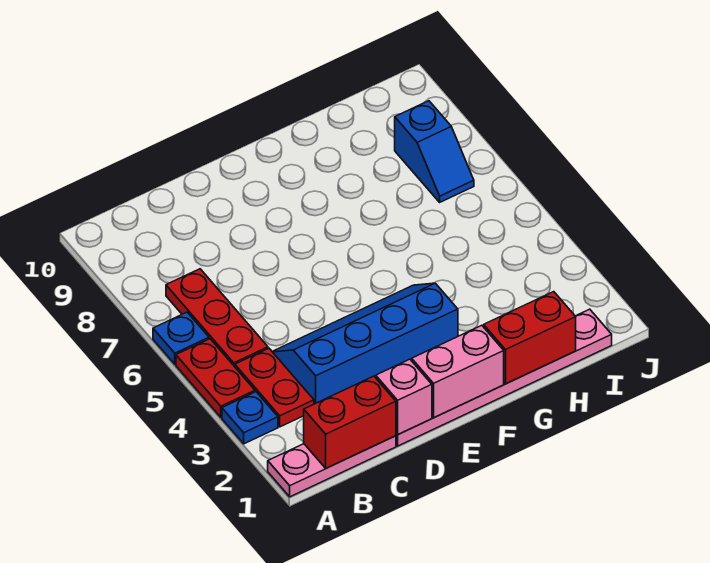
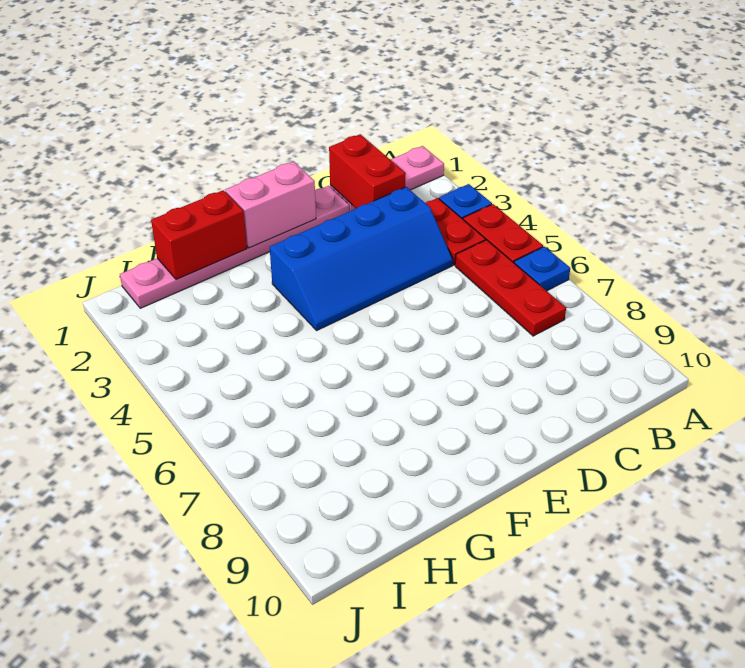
red 1x2 brick [304,376,396,468] -> red 1x2 brick turned to [329,134,406,209]
pink 1x1 brick [376,359,432,435] -> none
blue 1x2 slope [395,101,474,202] -> none

